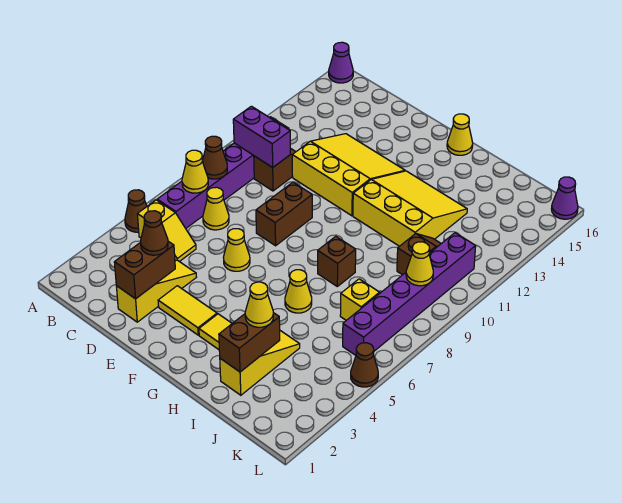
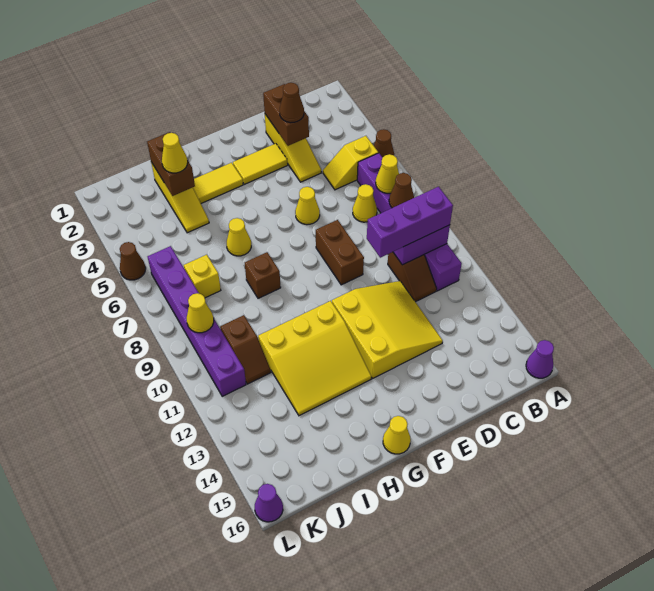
none -> purple 1x3 brick [367,187,453,258]
yellow 3x3 slope [292,134,405,216] -> yellow 3x3 slope turned to [332,281,443,378]

